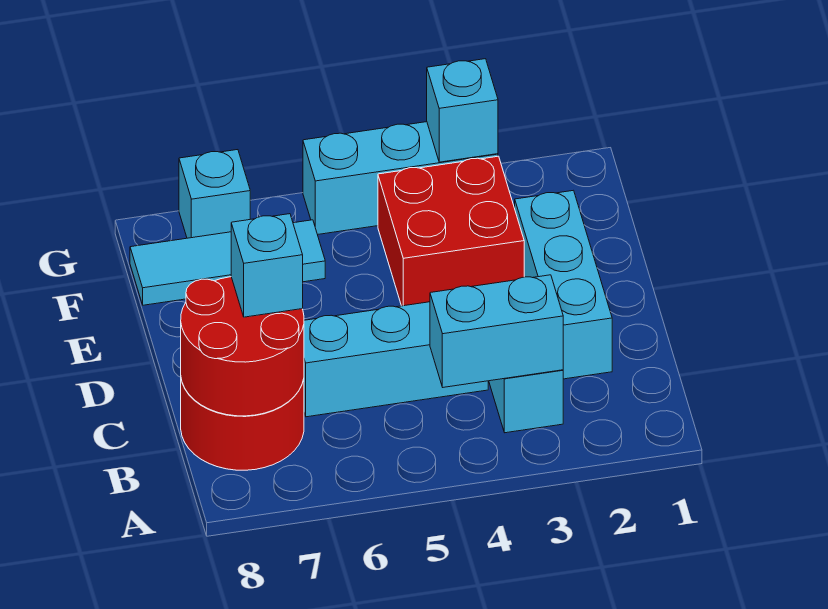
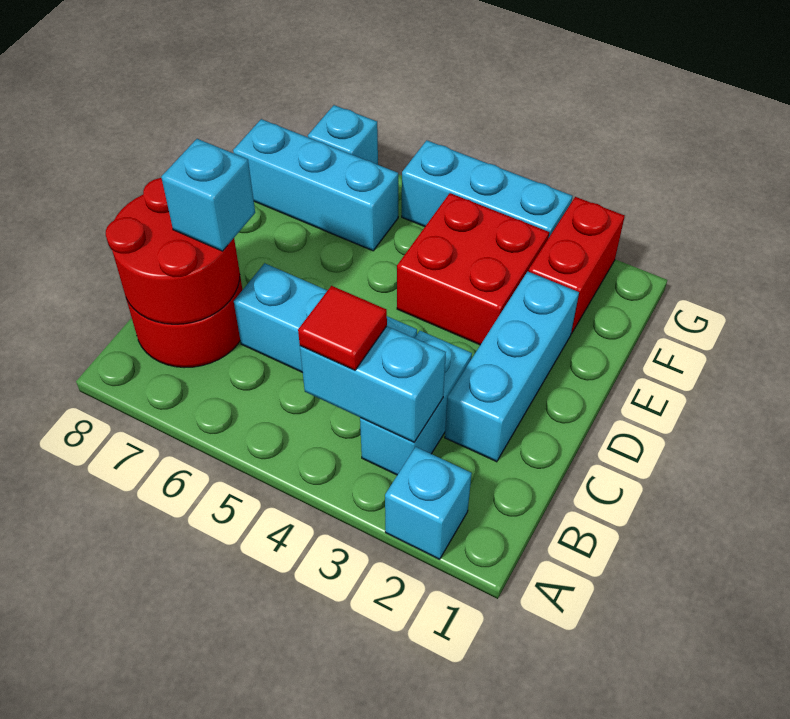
none -> red 1x1 tile [298,286,387,370]
none -> red 1x2 brick [528,197,625,334]
cyan 1x3 tile [130,220,325,305] -> cyan 1x3 brick [233,119,398,251]
cyan 1x1 brick [427,59,498,162] -> cyan 1x1 brick moved to [385,447,472,559]

